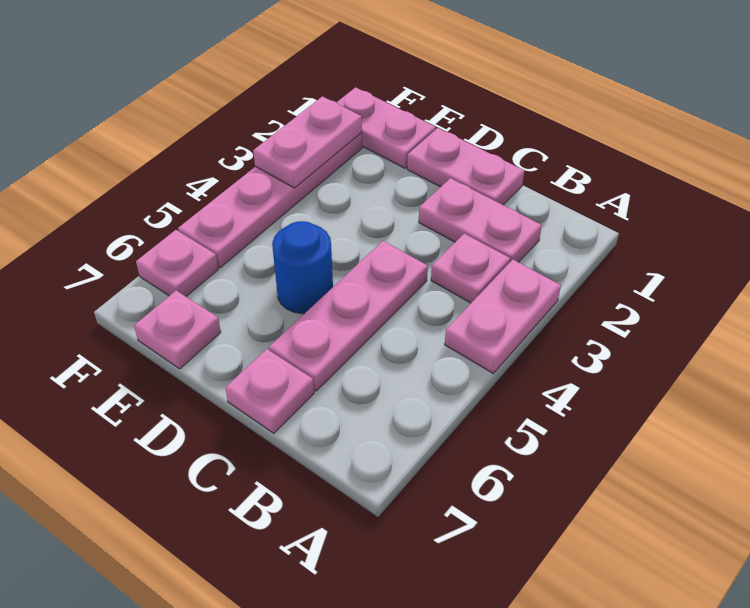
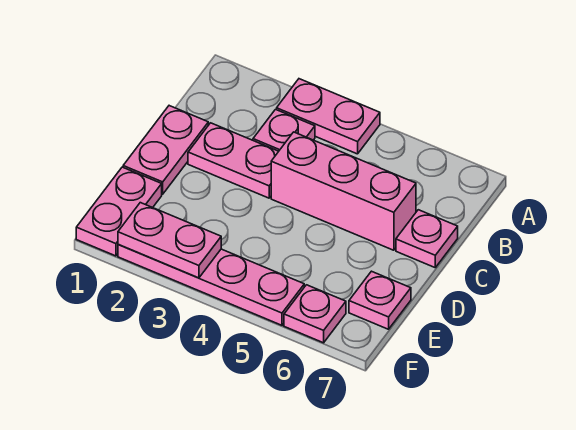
pink 1x2 plate [419,178,542,262] -> pink 1x2 plate turned to [188,123,279,198]
pink 1x3 plate [269,241,428,391] -> pink 1x3 brick [271,132,416,250]
blue 1x1 round brick [272,221,333,314] -> none

